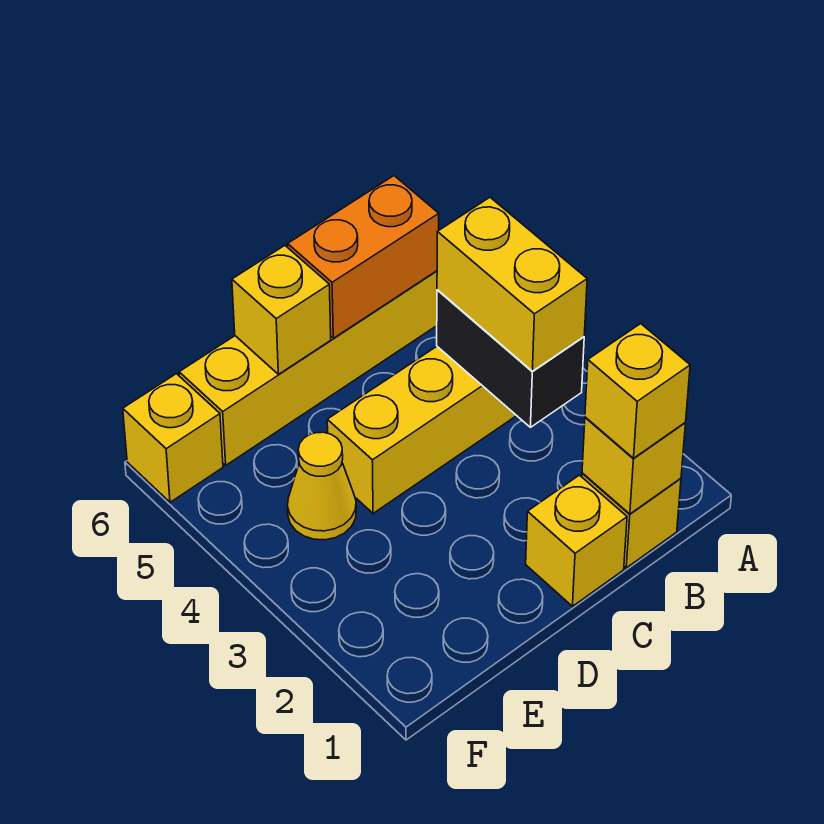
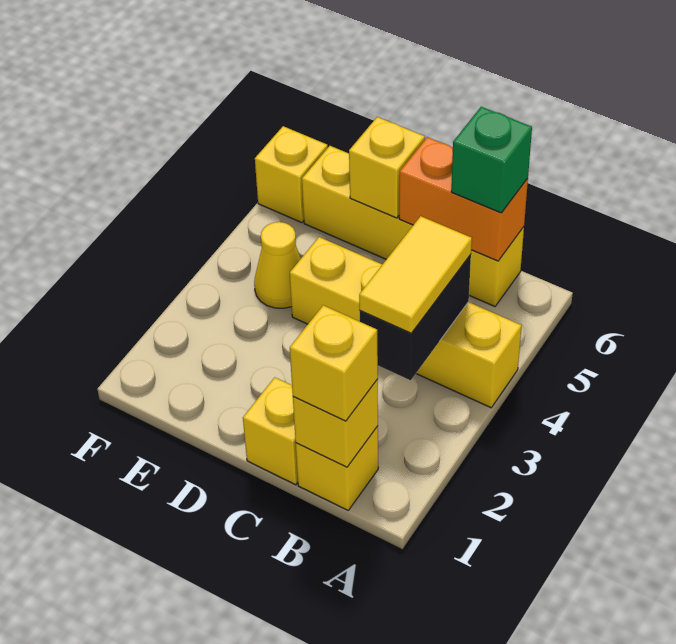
yellow 1x2 brick [437,198,587,371] -> yellow 1x2 tile [359,216,472,333]
none -> green 1x1 brick [451,107,532,213]

